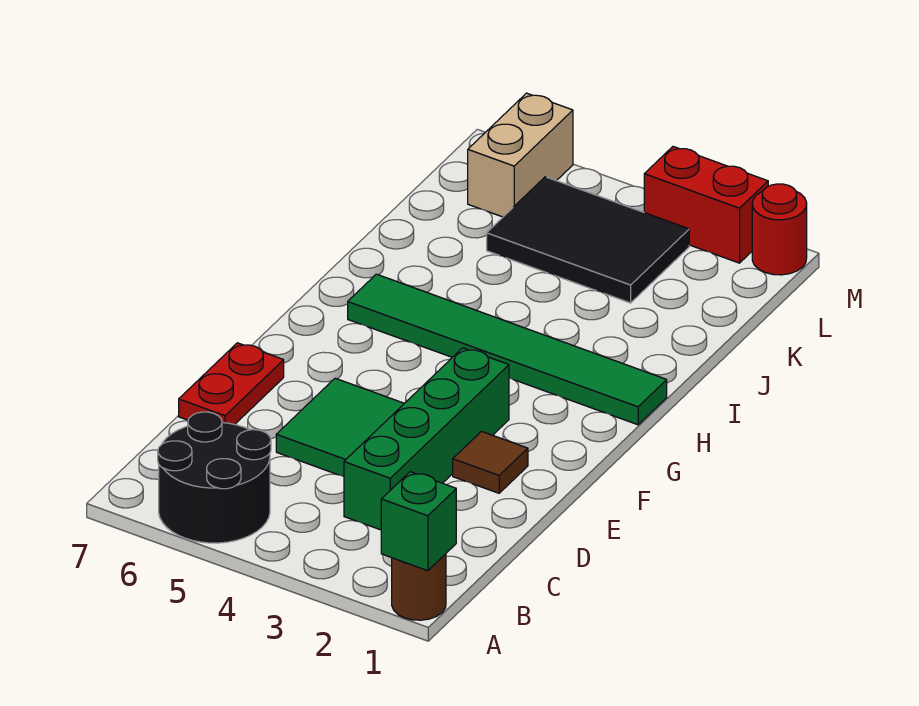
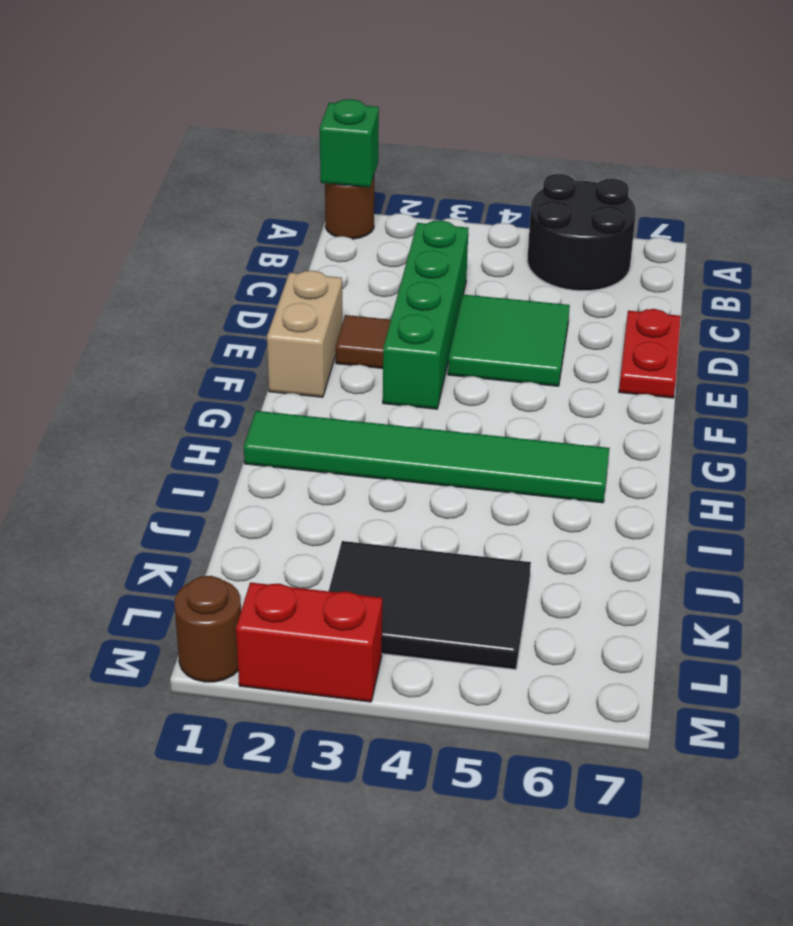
tan 1x2 brick [468,93,573,217] -> tan 1x2 brick moved to [267,271,342,397]
red 1x1 round brick [752,184,807,275] -> brown 1x1 round brick [174,576,241,682]

